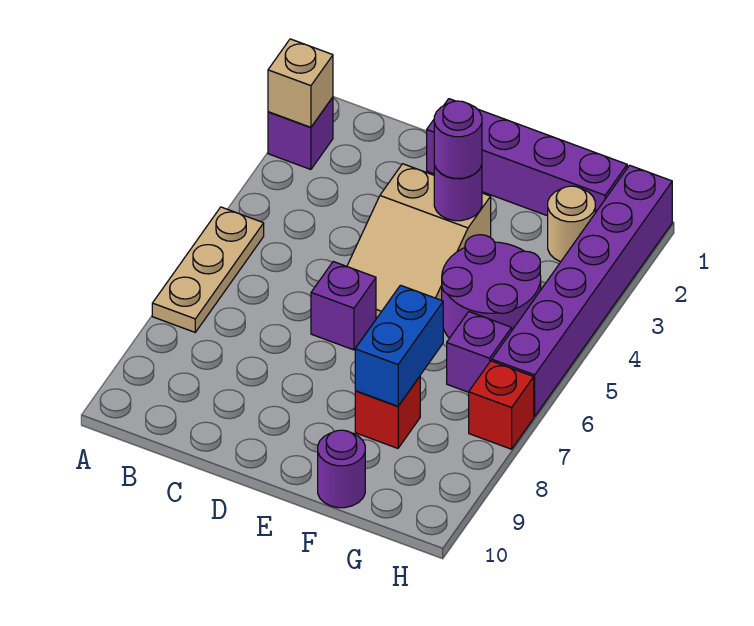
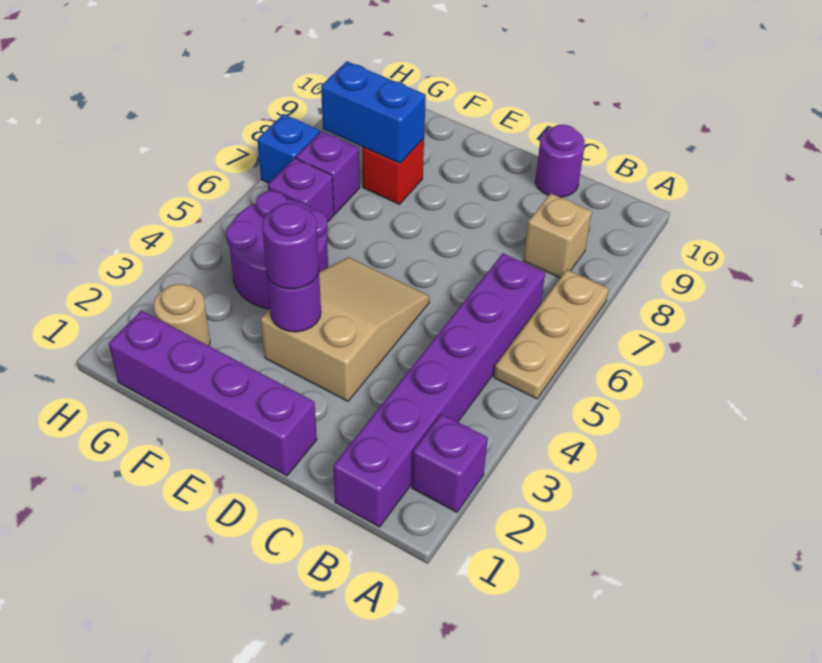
tan 1x1 brick [268,39,333,127] -> tan 1x1 brick moved to [523,193,592,278]
purple 1x1 brick [311,262,376,350] -> purple 1x1 brick moved to [296,131,360,214]
blue 1x2 brick [355,285,443,406] -> blue 1x2 brick turned to [321,61,426,163]
purple 1x1 round brick [318,430,365,508] -> purple 1x1 round brick moved to [535,125,585,197]
purple 1x6 brick [492,165,672,417] -> purple 1x6 brick moved to [333,253,545,527]
red 1x1 brick [469,361,534,449] -> blue 1x1 brick [257,114,320,183]

